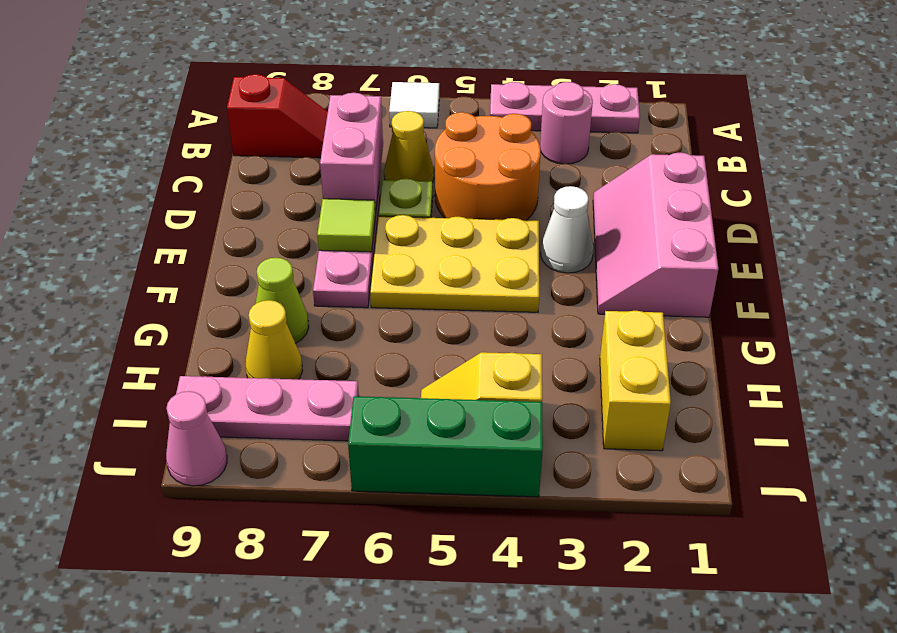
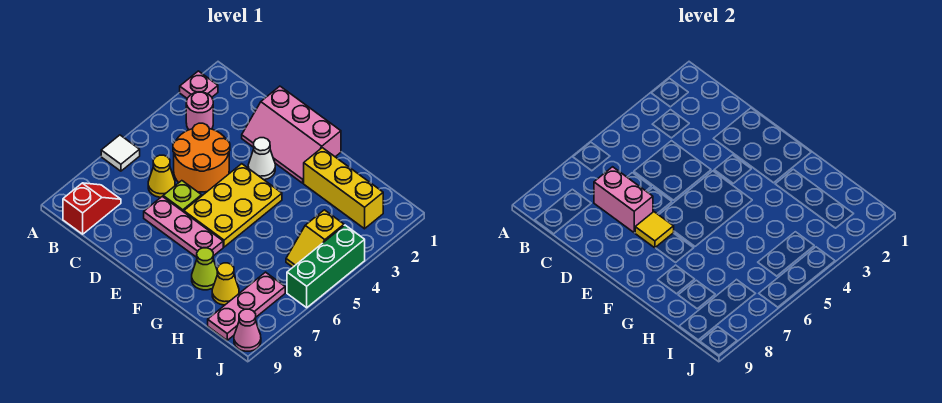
pink 1x3 plate [490,82,640,133] -> pink 1x1 plate [180,71,218,98]
lime 1x1 tile [317,199,376,252] -> yellow 1x1 tile [635,212,674,248]
yellow 1x2 brick [600,311,671,451] -> yellow 1x3 brick [304,148,383,229]

